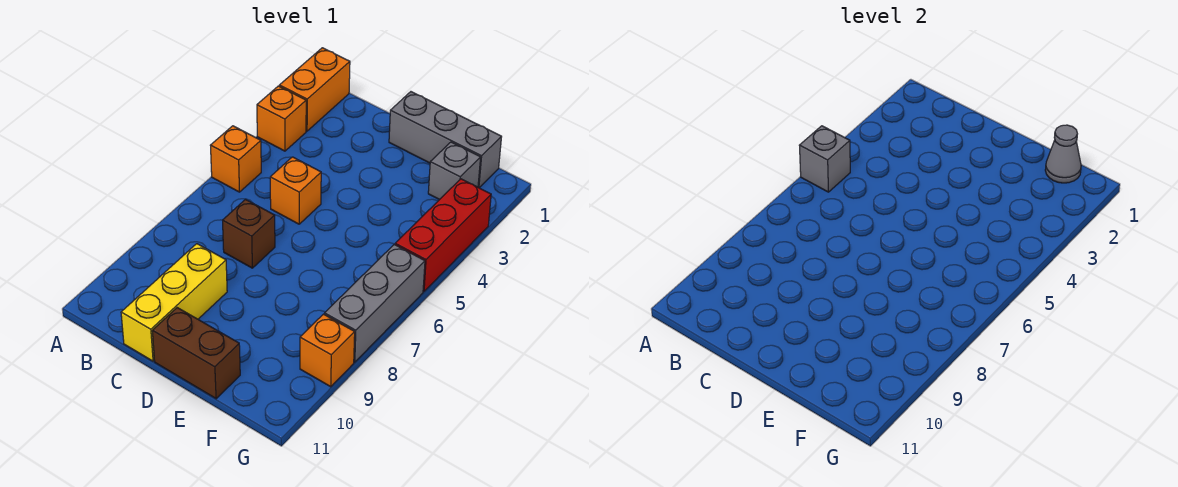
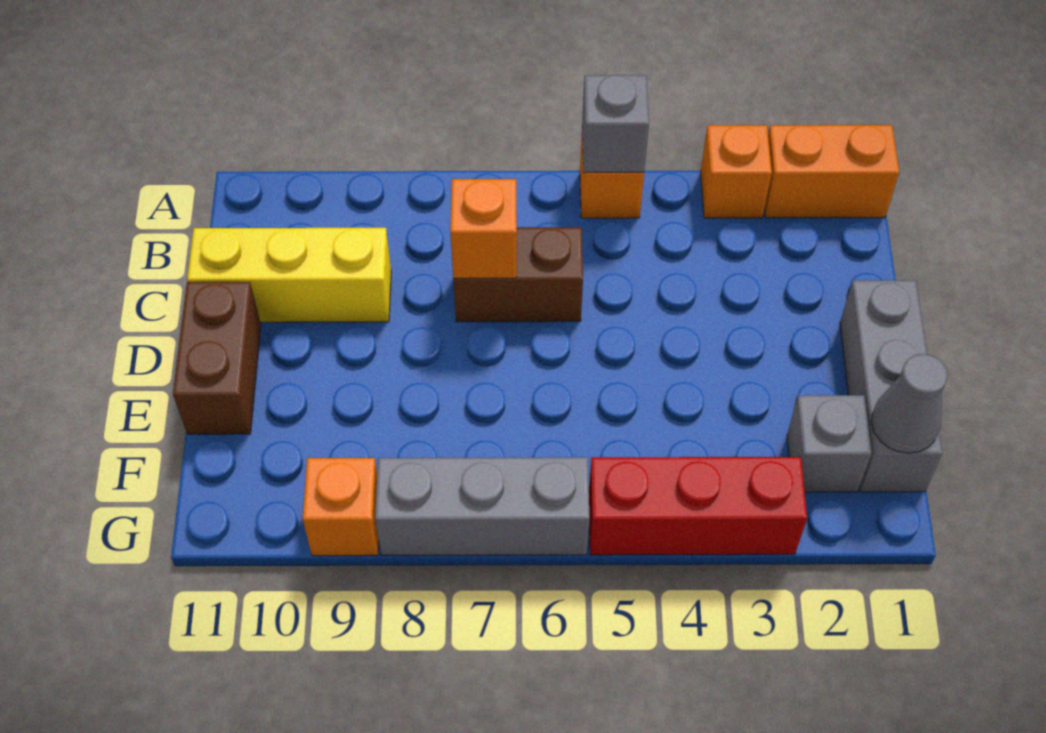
orange 1x1 brick [270,157,321,224] -> orange 1x1 brick moved to [450,179,517,278]
brown 1x1 brick [223,199,275,268] -> brown 1x2 brick [453,227,583,322]

